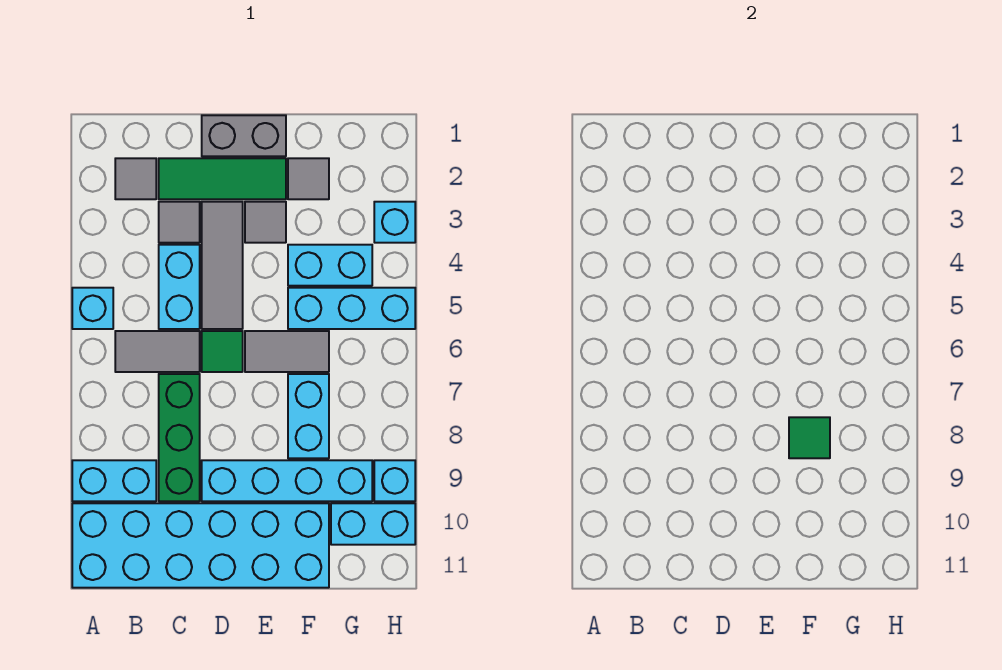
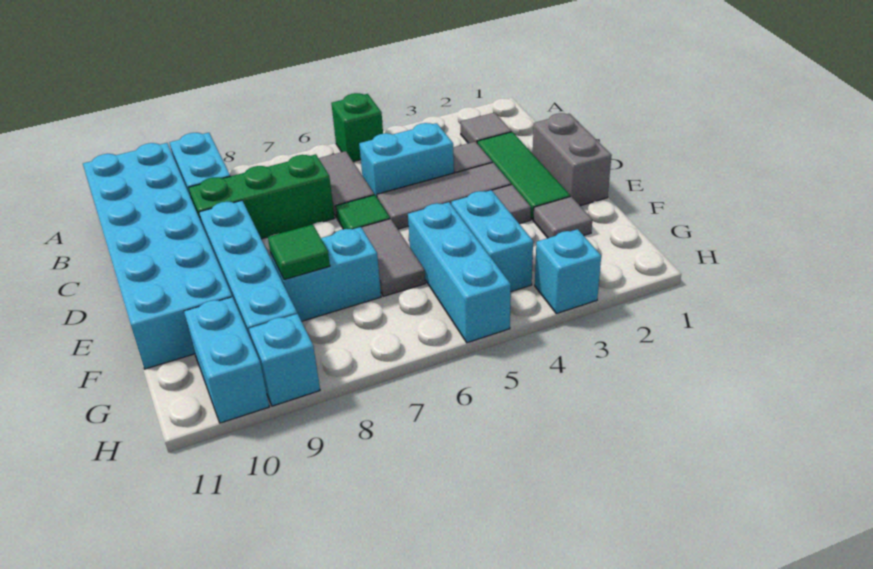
cyan 1x1 brick [72,288,113,329] -> green 1x1 brick [331,93,383,162]

